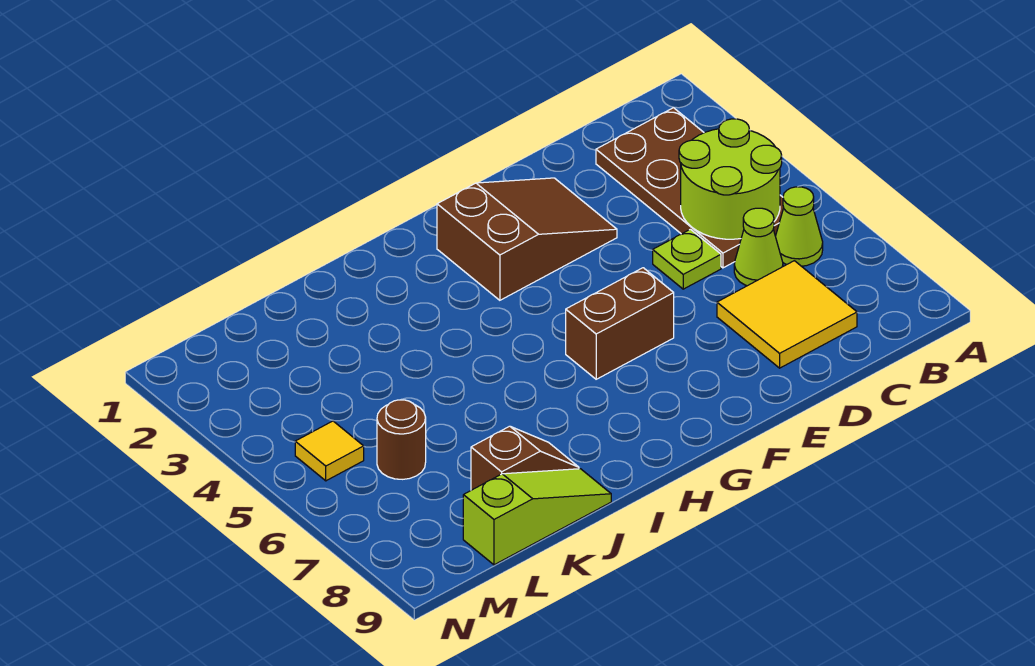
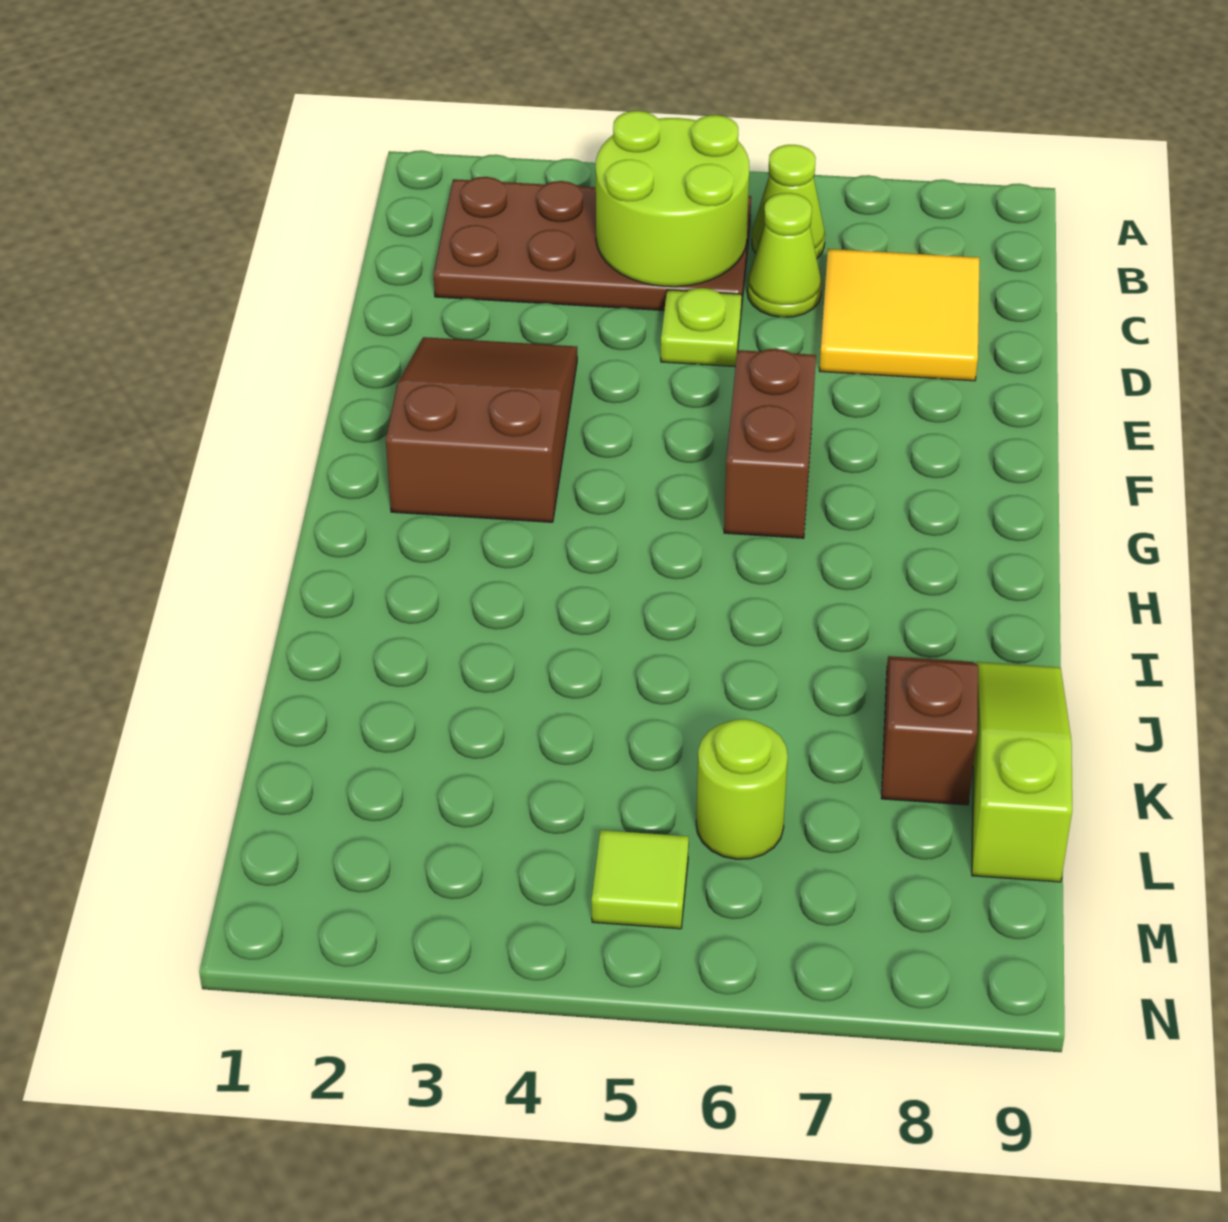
brown 1x1 round brick [377,400,426,479] -> lime 1x1 round brick [696,719,788,859]
yellow 1x1 tile [295,421,364,481] -> lime 1x1 tile [592,830,689,929]

